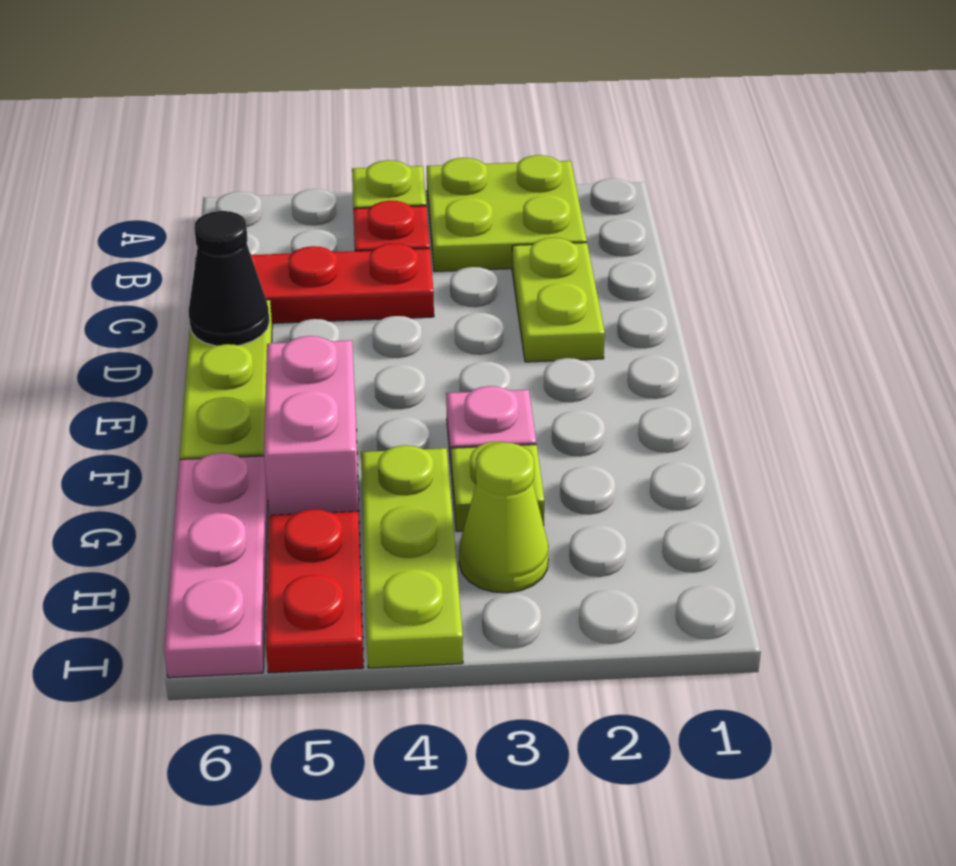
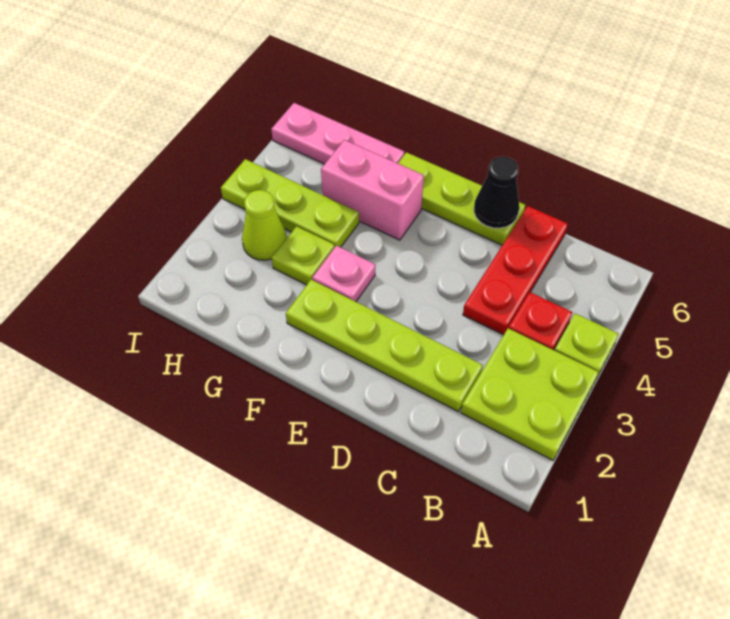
lime 1x2 plate [512,238,605,362] -> lime 1x4 plate [286,280,483,412]
red 1x2 plate [266,509,363,673] -> none

